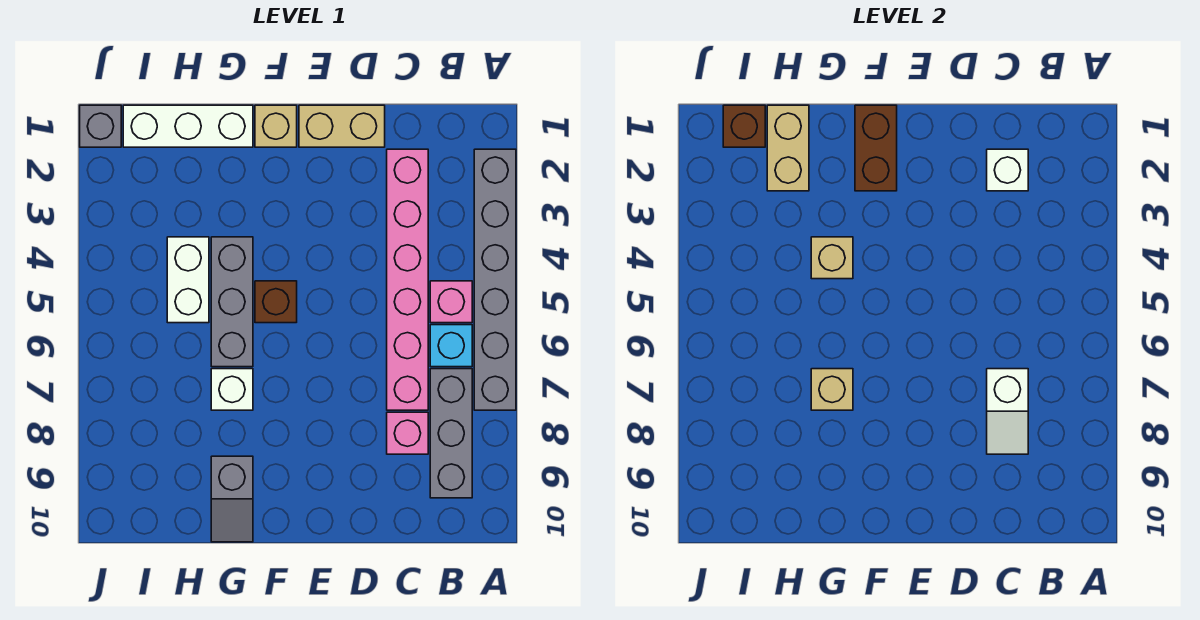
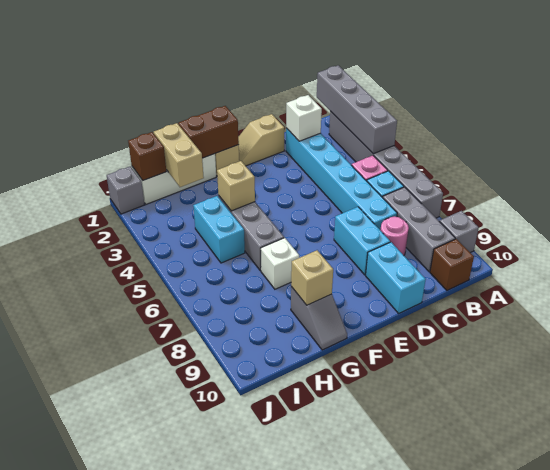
none -> grey 1x4 brick [317,65,397,154]
none -> grey 1x1 brick [439,211,479,253]
pink 1x6 brick [387,149,428,410] -> cyan 1x6 brick [286,128,397,230]
white 1x2 slope [987,369,1028,454] -> none
pink 1x1 brick [387,412,428,454] -> pink 1x1 round brick [380,216,409,255]
tan 1x2 brick [299,105,385,147] -> tan 1x2 slope [238,114,284,166]
none -> cyan 1x2 brick [334,207,390,275]
none -> cyan 1x2 brick [366,242,426,313]
brown 1x2 brick [855,105,897,191] -> brown 1x2 brick turned to [178,106,239,158]
brown 1x1 brick [255,281,297,323] -> brown 1x1 brick moved to [430,239,474,290]
tan 1x1 brick [811,369,853,410] -> tan 1x1 brick moved to [291,250,333,305]
white 1x2 brick [167,237,209,323] -> cyan 1x2 brick [193,196,245,263]

